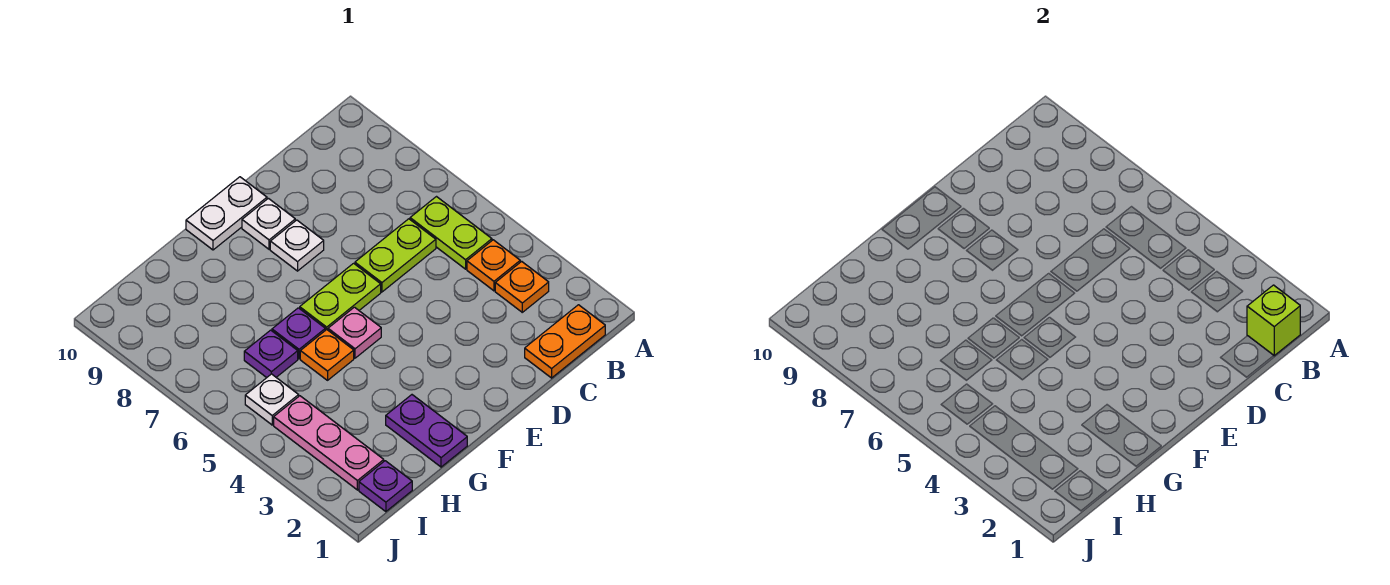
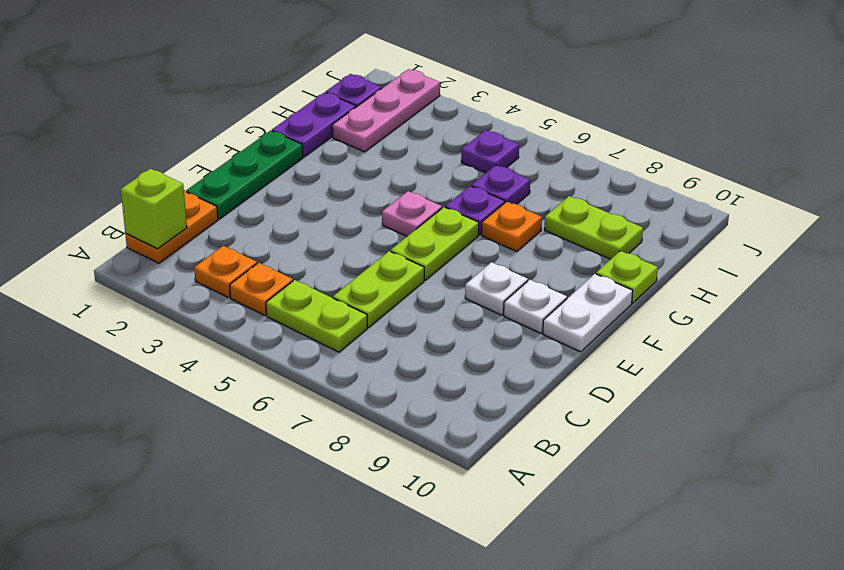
none -> green 1x3 plate [186,130,303,219]
purple 1x2 plate [386,395,467,467] -> purple 1x2 plate turned to [272,92,356,157]
orange 1x1 plate [300,330,354,380] -> orange 1x1 plate moved to [482,202,542,252]
none -> lime 1x1 plate [596,251,658,303]
none -> lime 1x2 plate [544,196,643,259]
pink 1x3 plate [274,396,384,490] -> pink 1x3 plate turned to [332,69,440,152]
white 1x1 plate [245,374,299,425] -> purple 1x1 plate [461,130,519,173]

